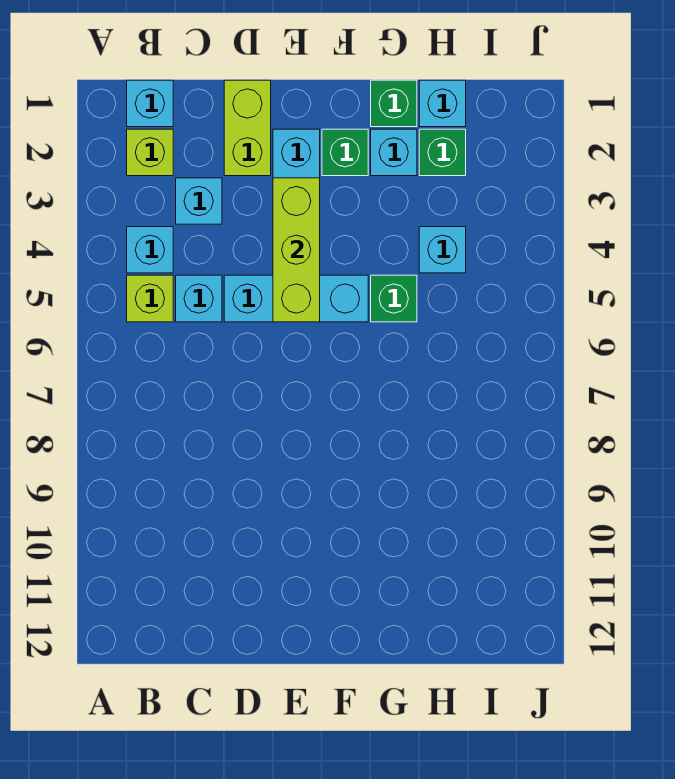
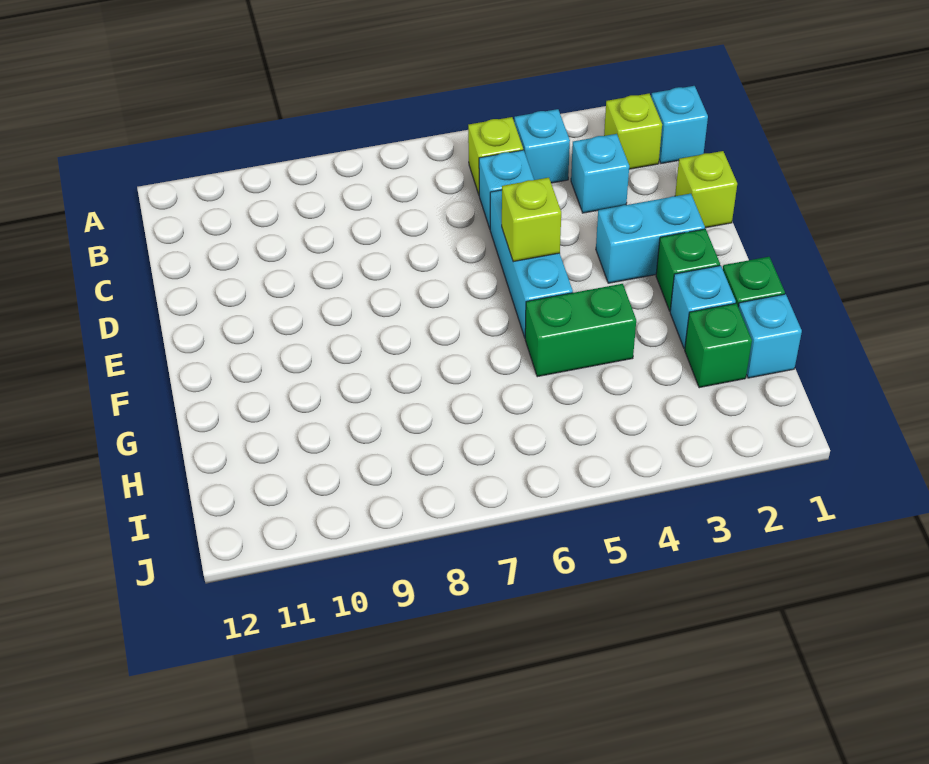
lime 1x2 brick [224,80,271,176] -> lime 1x1 brick [675,151,737,228]
lime 1x3 brick [273,178,320,322] -> lime 1x1 brick [502,178,561,262]
green 1x1 brick [371,275,417,322] -> green 1x2 brick [525,284,636,377]
cyan 1x1 brick [419,227,466,273] -> none

